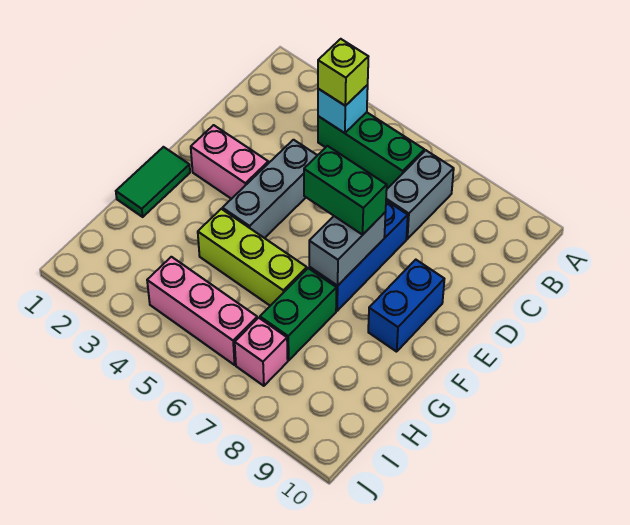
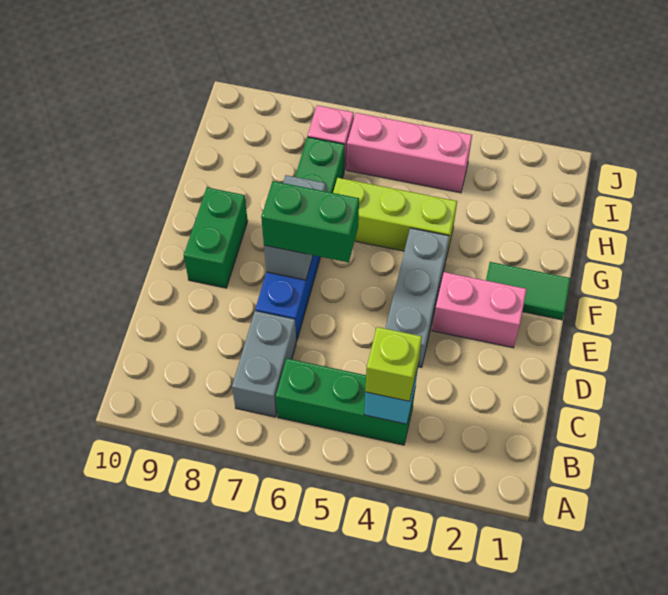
blue 1x2 brick [368,260,444,352] -> green 1x2 brick [184,188,248,288]
green 1x2 tile [116,147,190,217] -> green 1x2 tile turned to [486,262,570,320]

